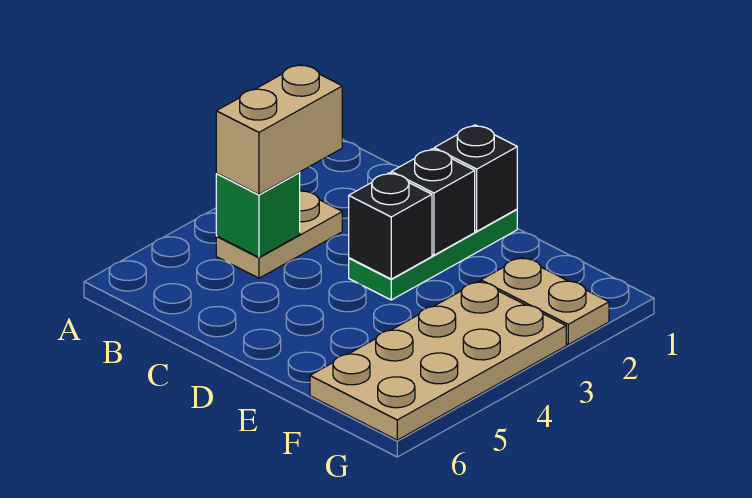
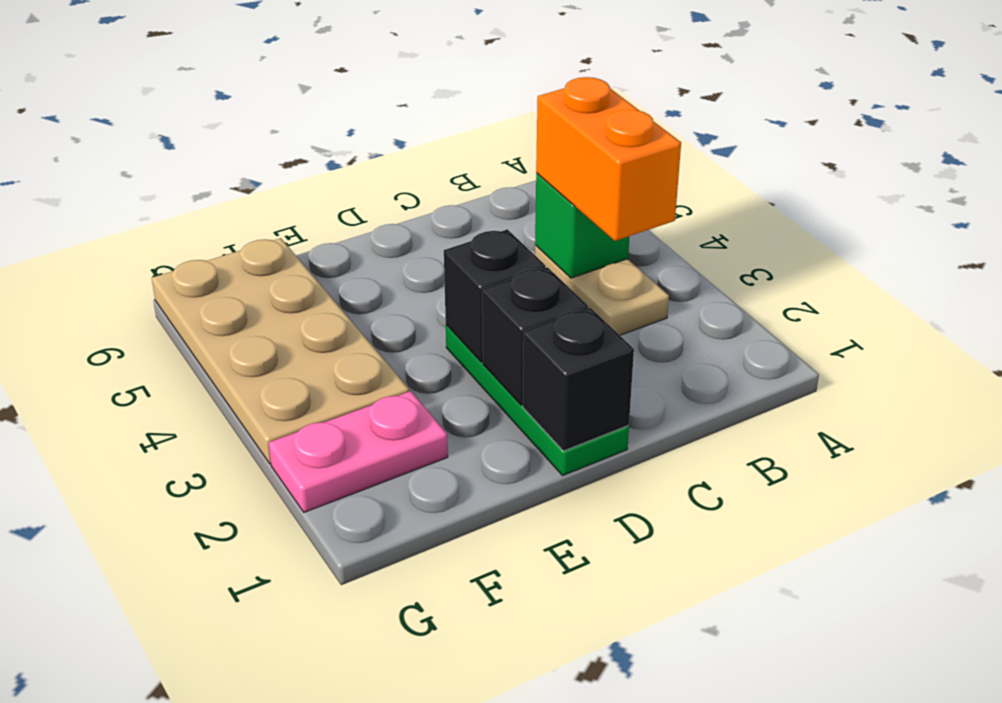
tan 1x2 brick [216,64,342,194] -> orange 1x2 brick [536,77,681,241]
tan 1x2 plate [481,257,609,344] -> pink 1x2 plate [269,391,448,512]

